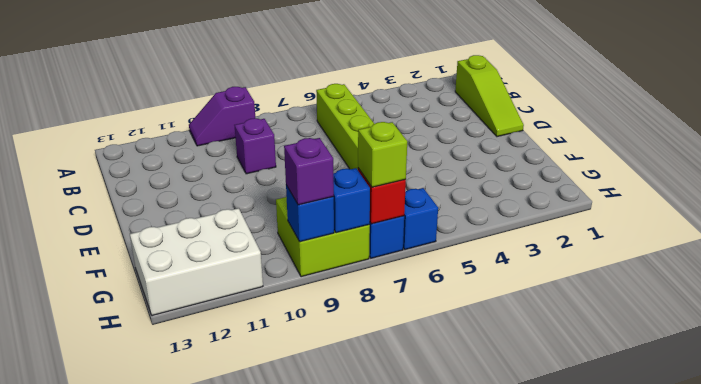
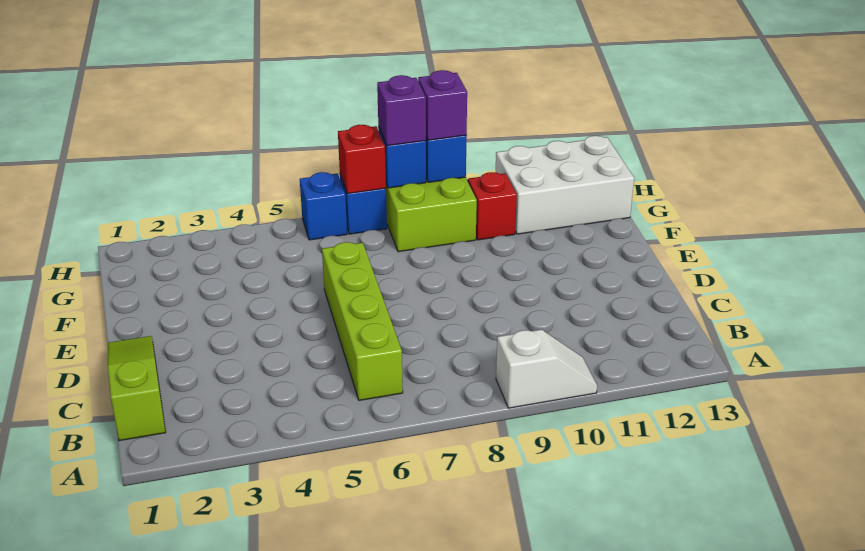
purple 1x2 slope [189,87,255,146] -> white 1x2 slope [496,329,597,408]
purple 1x1 brick [235,118,276,174] -> purple 1x1 brick moved to [377,75,426,146]
none -> red 1x1 brick [468,172,517,240]
lime 1x1 brick [358,122,407,187] -> none

